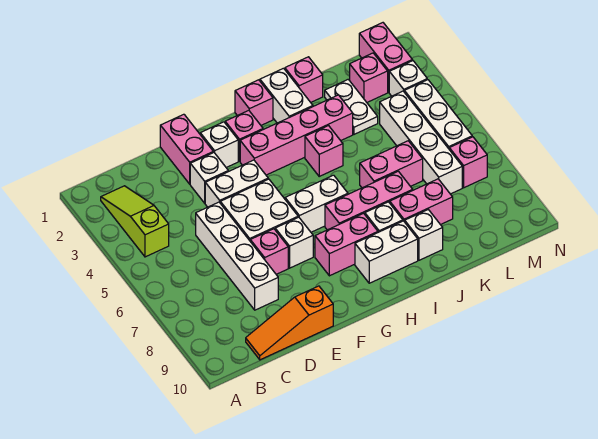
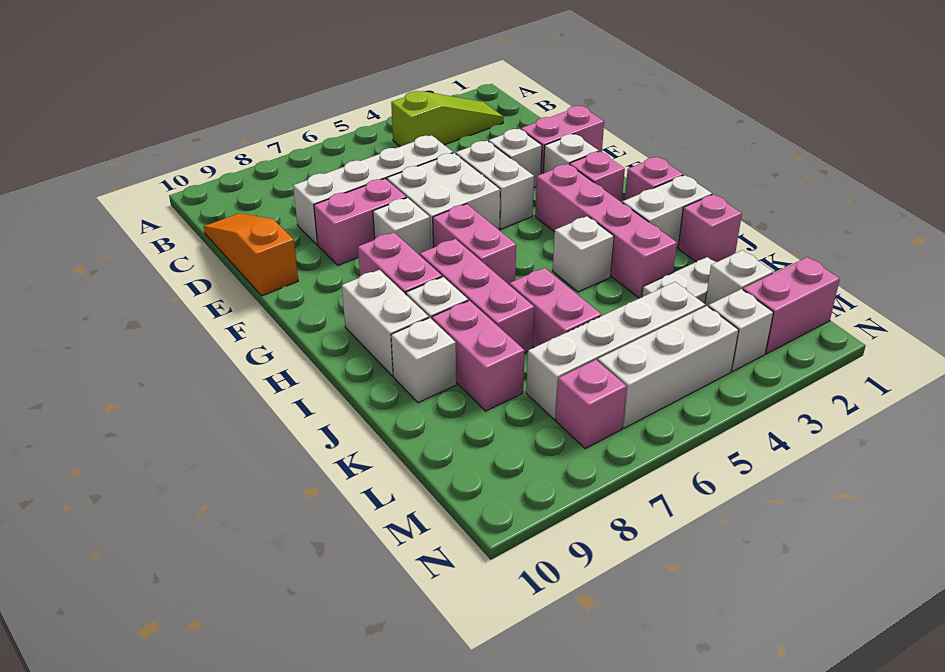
pink 1x1 brick [250,229,288,274] -> pink 1x2 brick [314,179,406,265]
white 1x2 brick [285,175,348,232] -> pink 1x2 brick [433,204,516,284]
pink 1x1 brick [305,126,343,176] -> white 1x1 brick [553,216,614,292]
pink 1x1 brick [350,53,388,102] -> white 1x1 brick [705,250,773,306]

